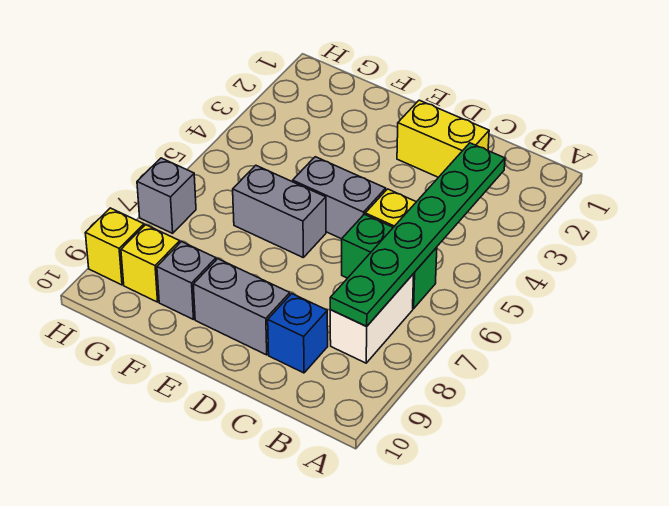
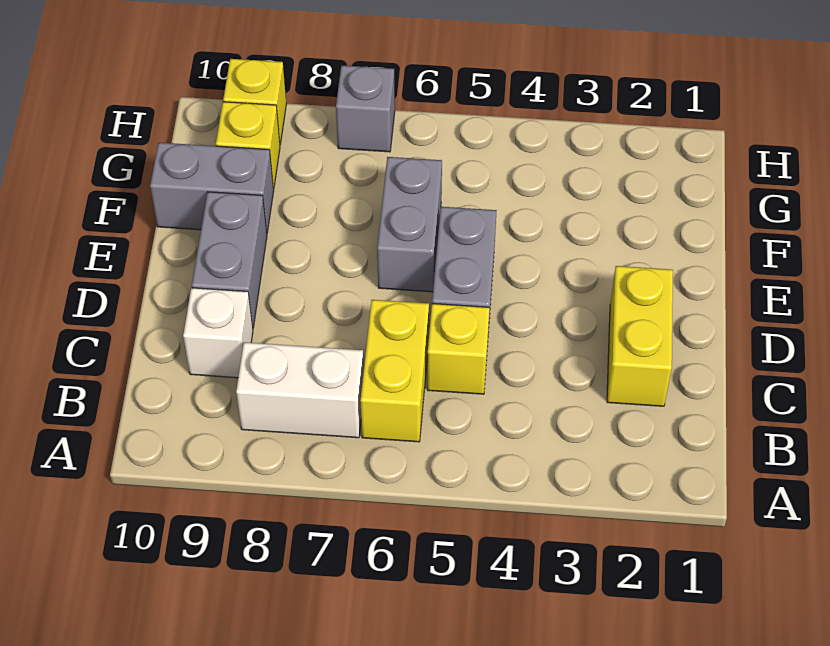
green 1x6 plate [330,143,505,326] -> none
green 1x2 brick [342,214,437,309] -> yellow 1x2 brick [360,300,429,442]
blue 1x1 brick [268,294,328,373] -> white 1x1 brick [183,288,253,378]
grey 1x1 brick [157,242,216,320] -> grey 1x2 brick [150,143,274,233]

